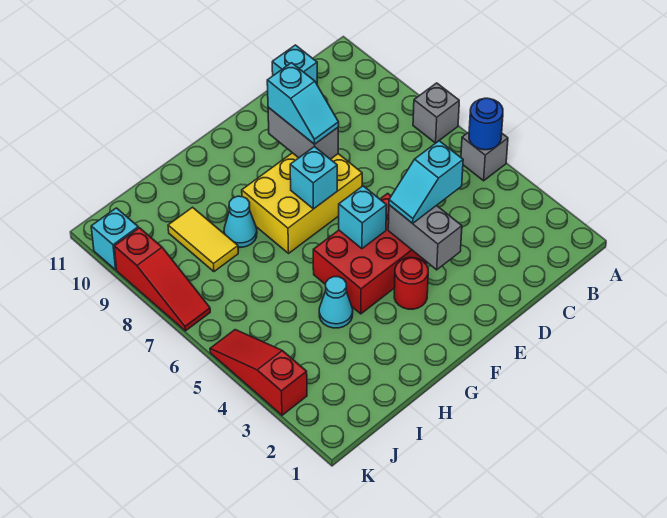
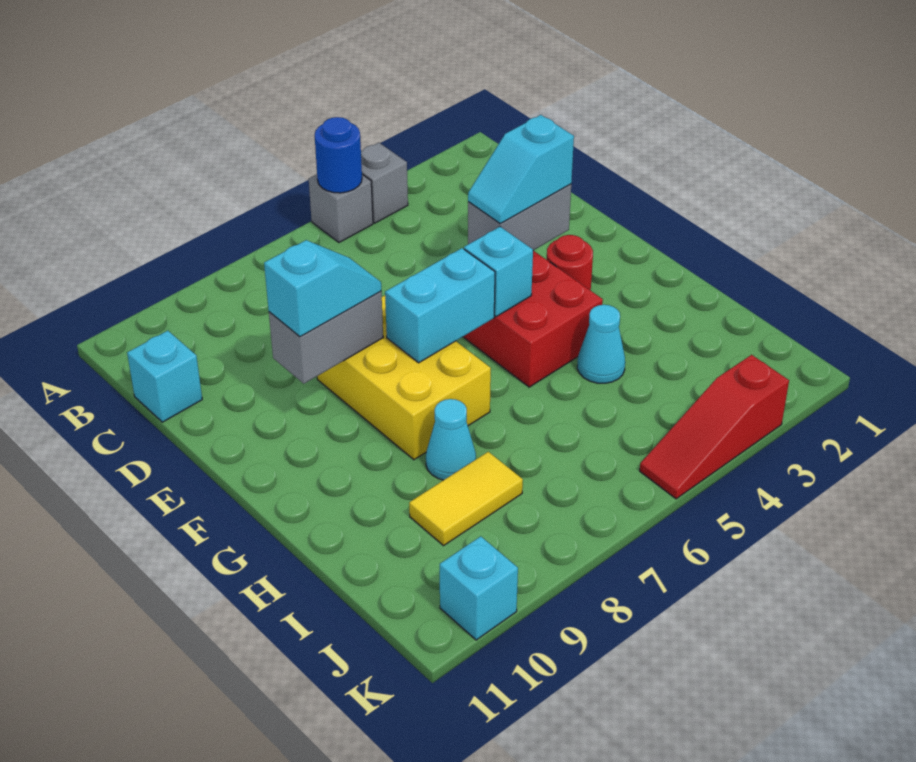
grey 1x1 brick [413,83,459,143] -> grey 1x1 brick moved to [361,143,408,223]
cyan 1x2 slope [389,141,463,223] -> cyan 1x2 slope turned to [468,115,574,223]
cyan 1x1 brick [290,147,337,209] -> cyan 1x2 brick [385,248,495,363]
red 1x3 slope [114,228,210,331] -> none

